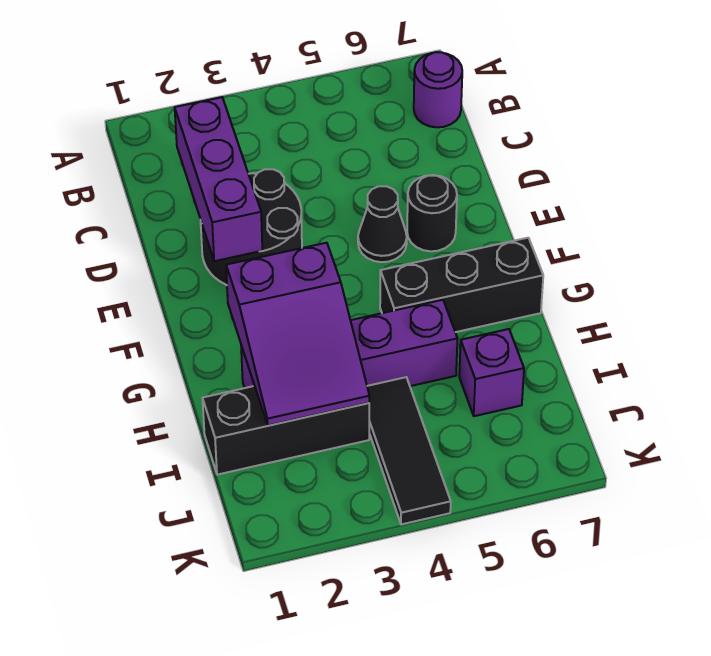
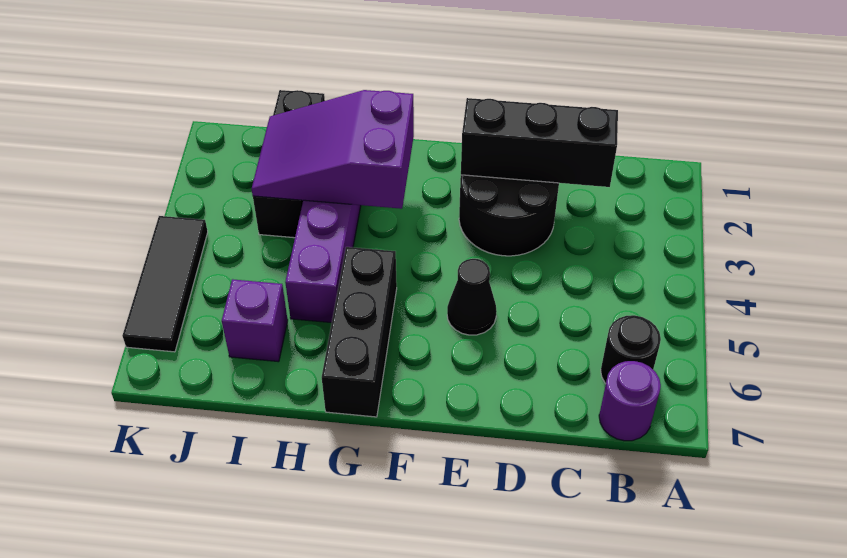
purple 1x3 brick [175,97,262,261] -> black 1x3 brick [461,98,618,187]
black 1x1 round brick [407,175,457,251] -> black 1x1 round brick moved to [601,315,661,384]
black 1x3 tile [367,377,451,524] -> black 1x3 tile turned to [122,216,208,352]

